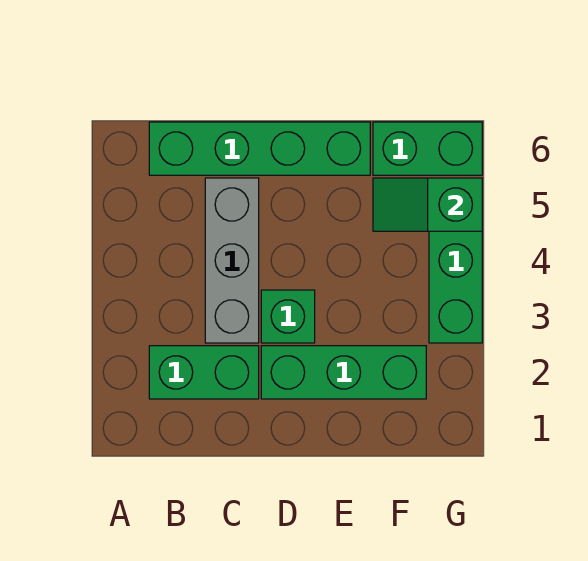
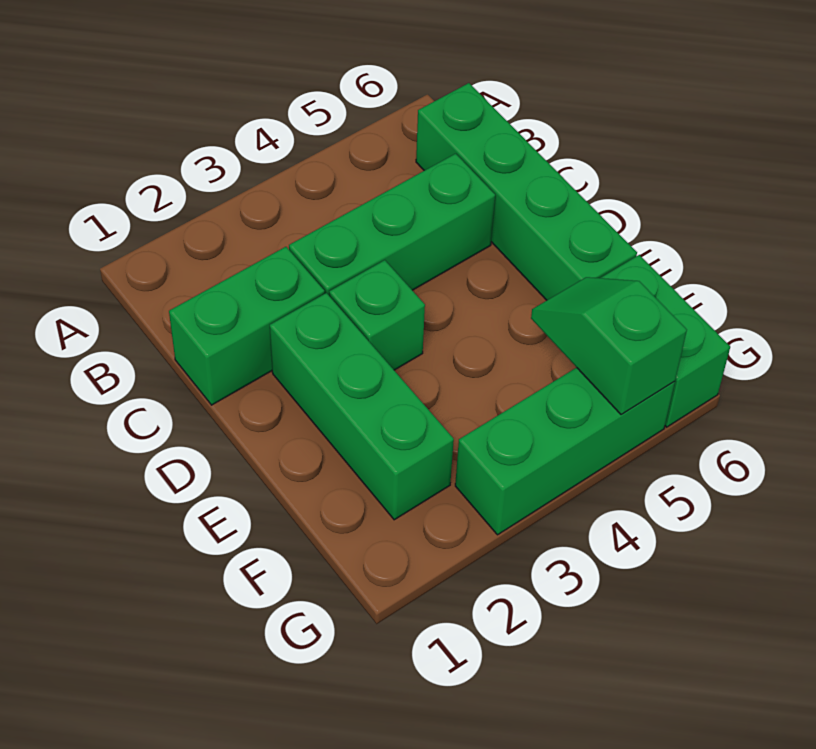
green 1x2 brick [149,346,259,399] -> green 1x2 brick turned to [169,247,325,405]
grey 1x3 brick [205,178,259,343] -> green 1x3 brick [289,154,495,295]

